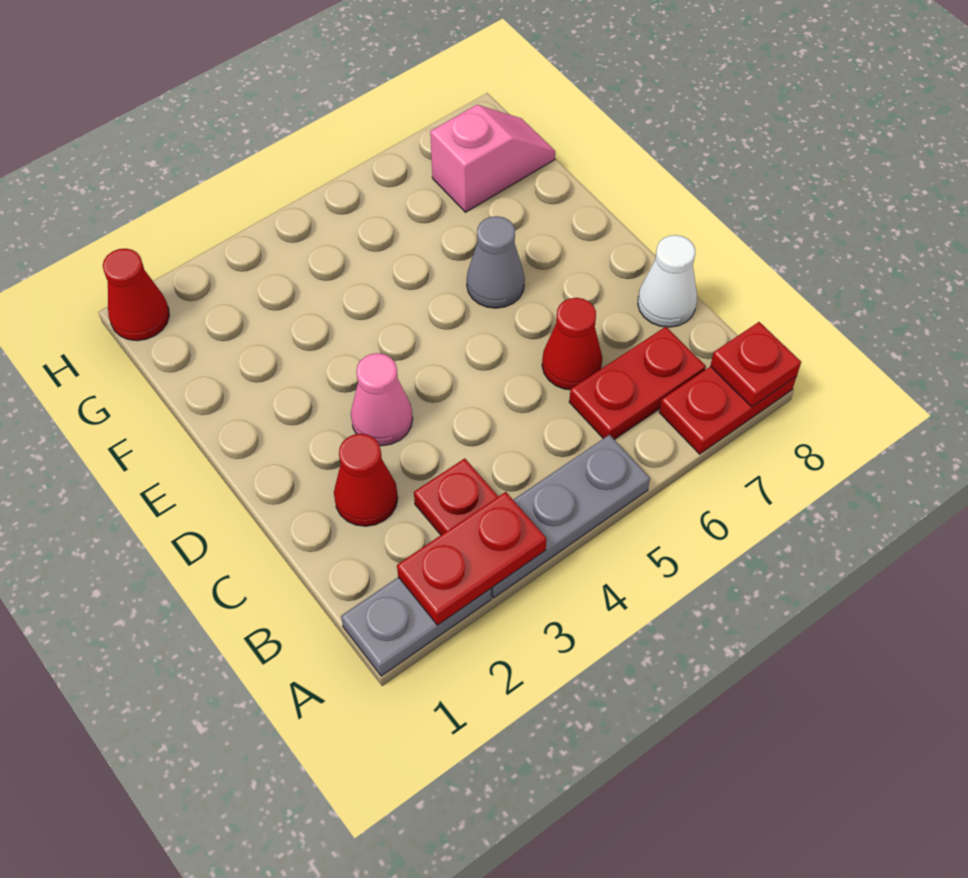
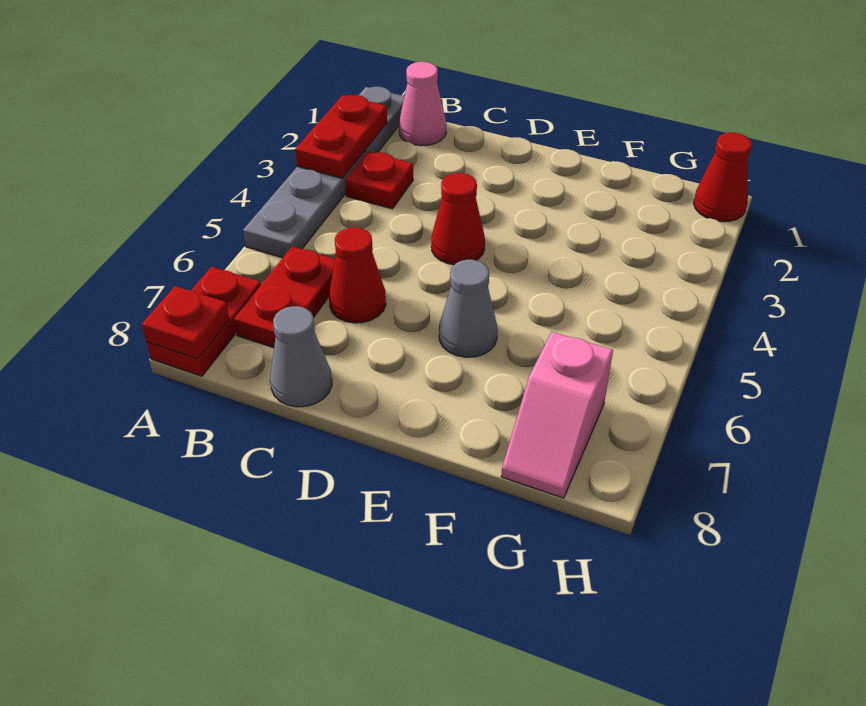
red 1x1 cone [334,434,398,526] -> red 1x1 cone moved to [431,173,485,265]
white 1x1 cone [638,235,697,327] -> grey 1x1 cone [270,306,332,407]
pink 1x1 cone [351,353,413,446] -> pink 1x1 cone moved to [399,62,446,146]

